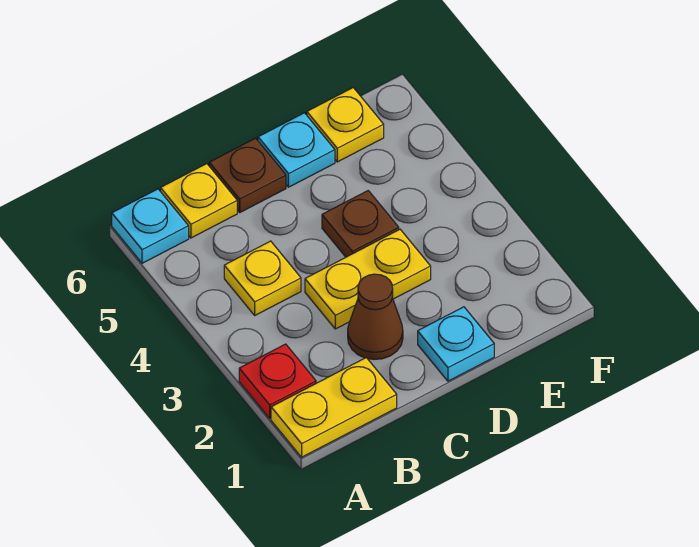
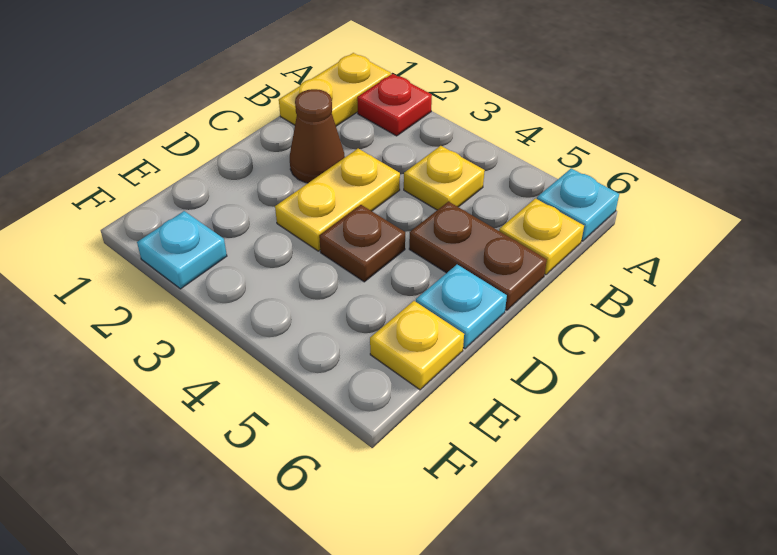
brown 1x1 plate [209,138,286,212] -> brown 1x2 plate [409,202,547,311]
cyan 1x1 plate [418,307,494,381] -> cyan 1x1 plate moved to [137,211,227,289]

